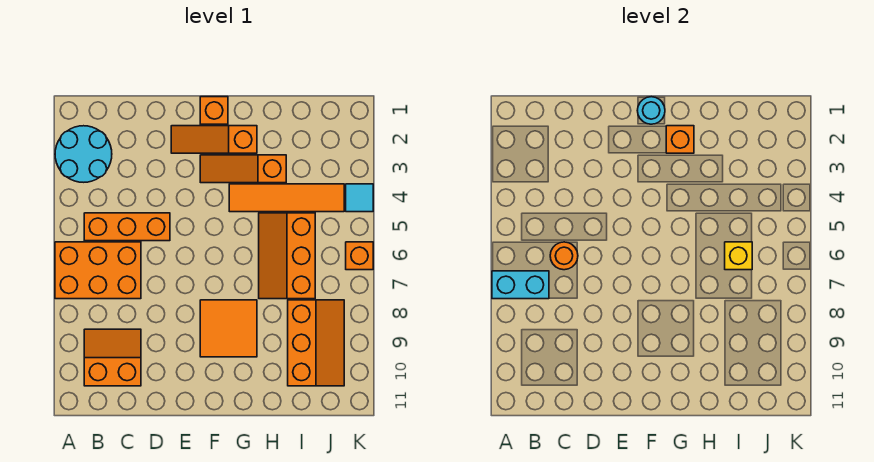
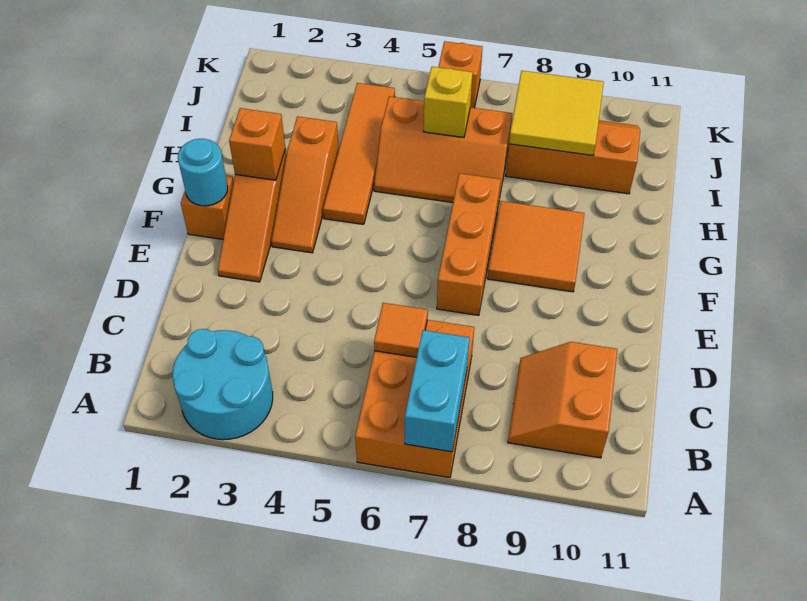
orange 1x3 brick [84,213,170,241] -> orange 1x3 brick moved to [437,173,501,315]
orange 1x1 round brick [550,242,578,270] -> orange 1x1 tile [374,303,428,357]
none -> yellow 2x2 tile [509,71,604,156]
cyan 1x1 tile [346,184,373,212] -> none

